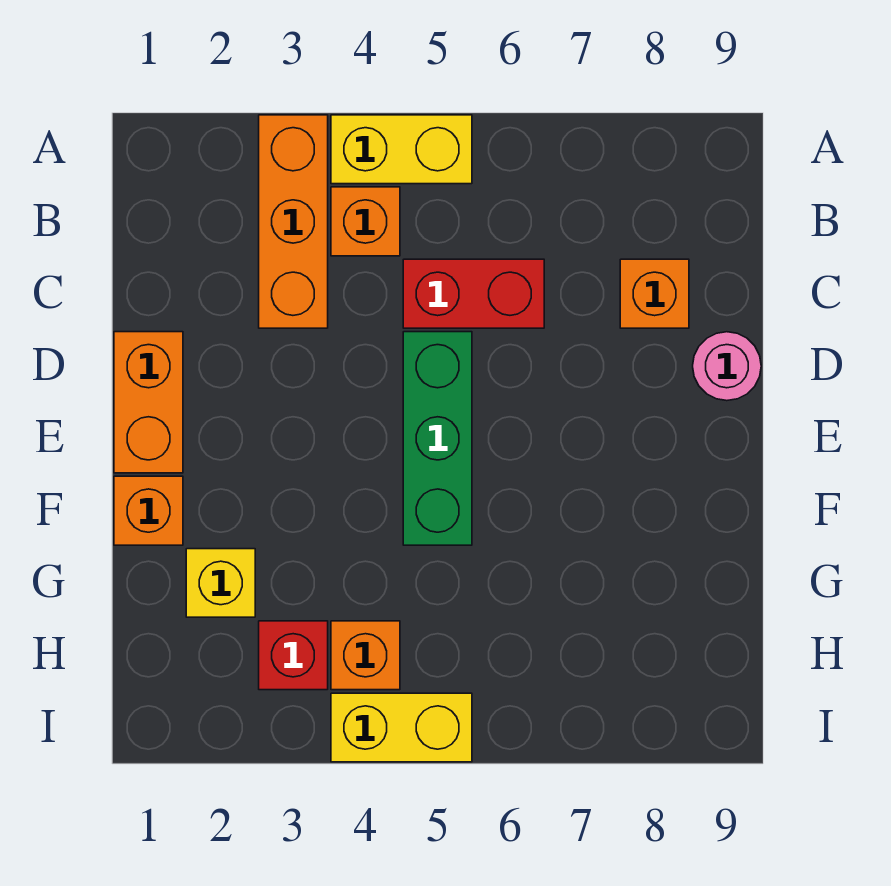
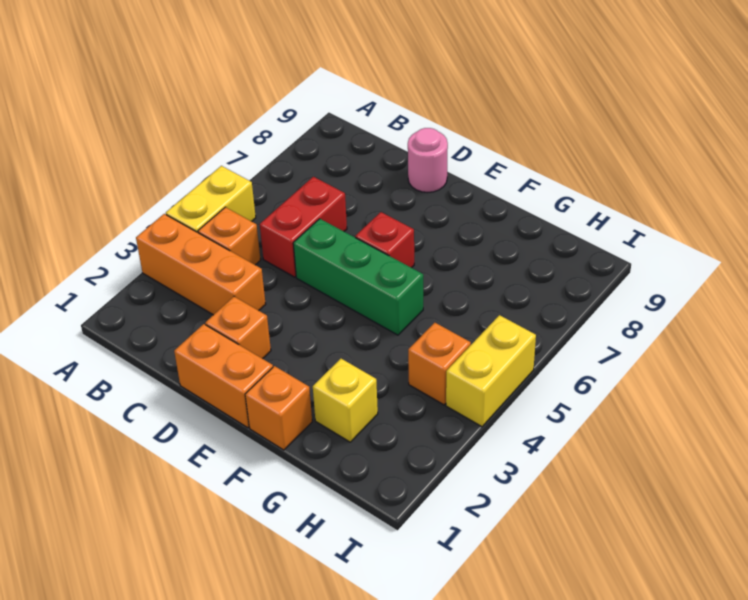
orange 1x1 brick [620,259,689,328] -> orange 1x1 brick moved to [205,297,271,359]
red 1x1 brick [259,621,328,690] -> red 1x1 brick moved to [355,212,414,268]

